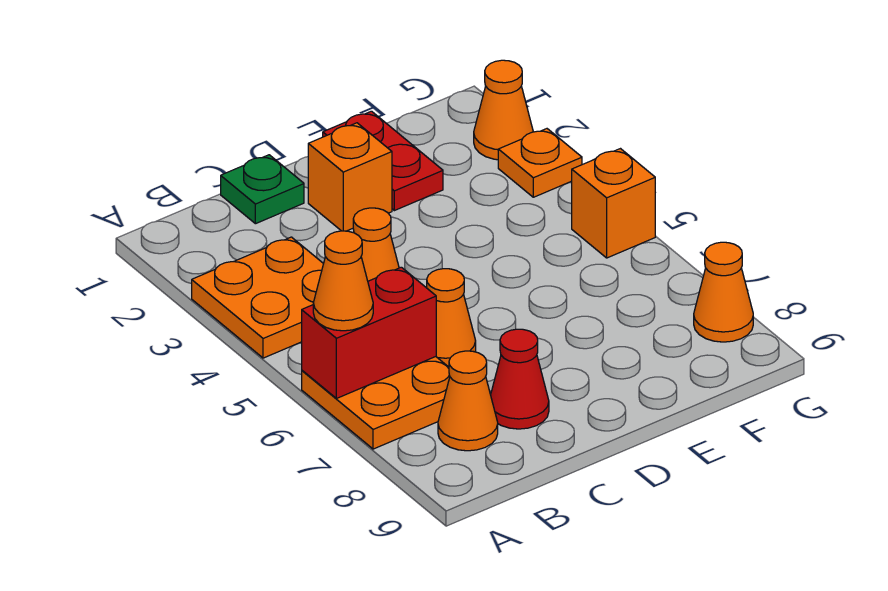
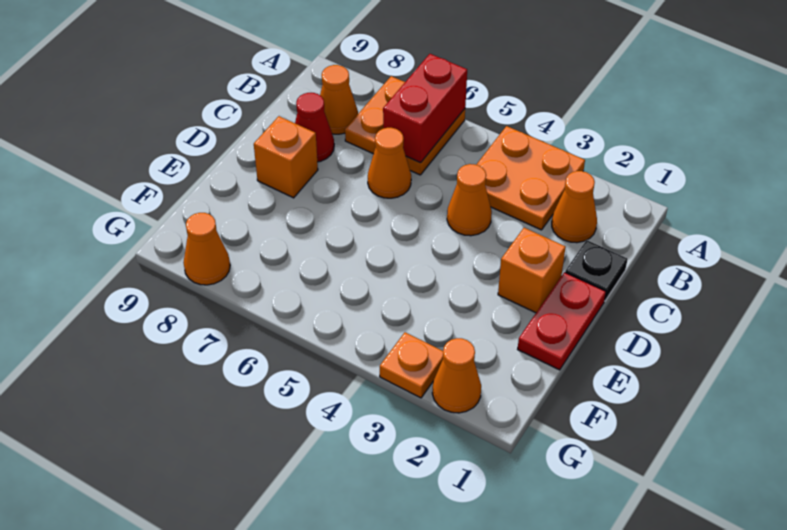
orange 1x1 cone [313,231,373,331] -> orange 1x1 cone moved to [552,171,597,243]
green 1x1 plate [221,155,304,224] -> black 1x1 plate [565,240,628,301]
red 1x2 plate [323,111,443,211] -> red 1x2 plate turned to [518,272,606,370]
orange 1x1 brick [572,149,655,258] -> orange 1x1 brick moved to [254,116,318,198]

